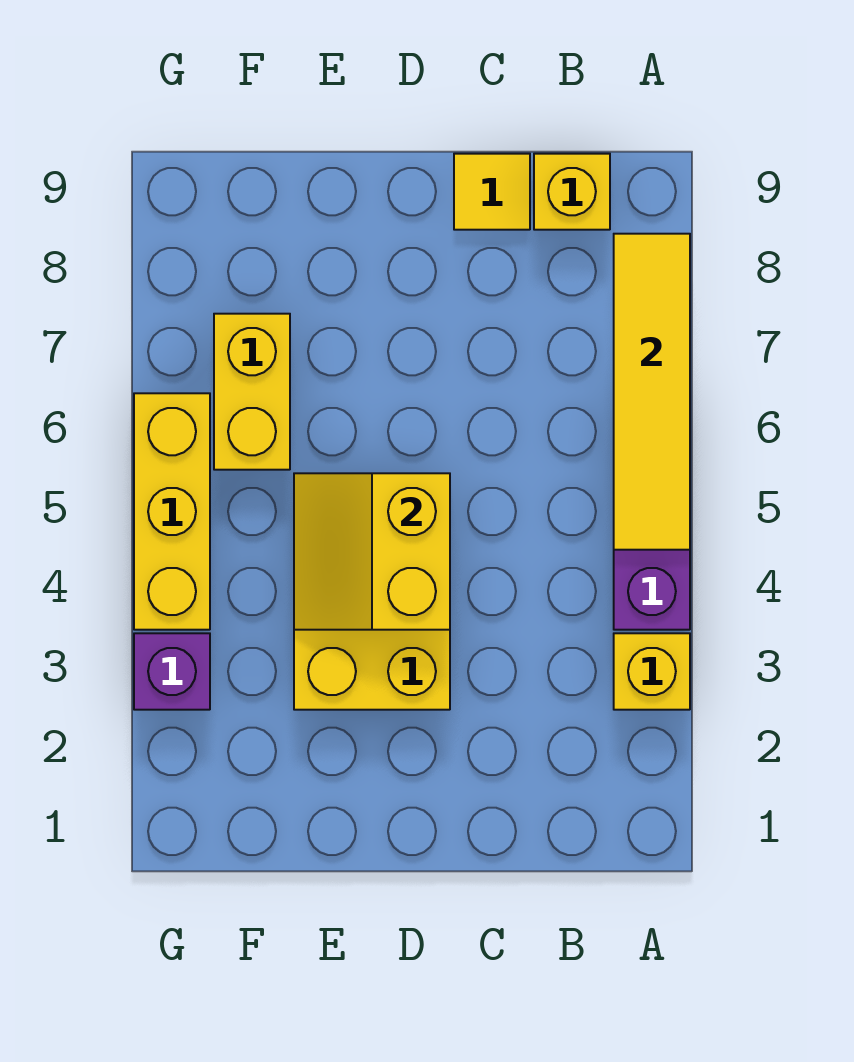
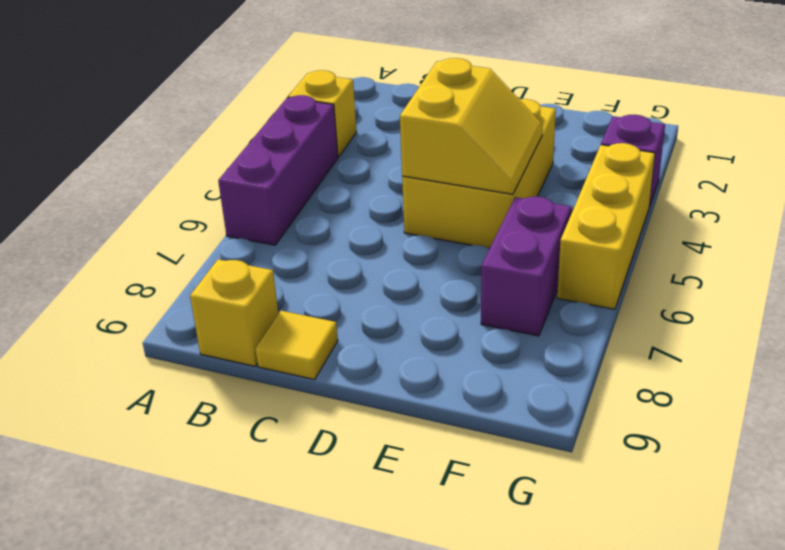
yellow 1x4 tile [614,234,690,550] -> none
yellow 1x2 brick [214,314,290,470] -> purple 1x2 brick [481,196,571,336]

